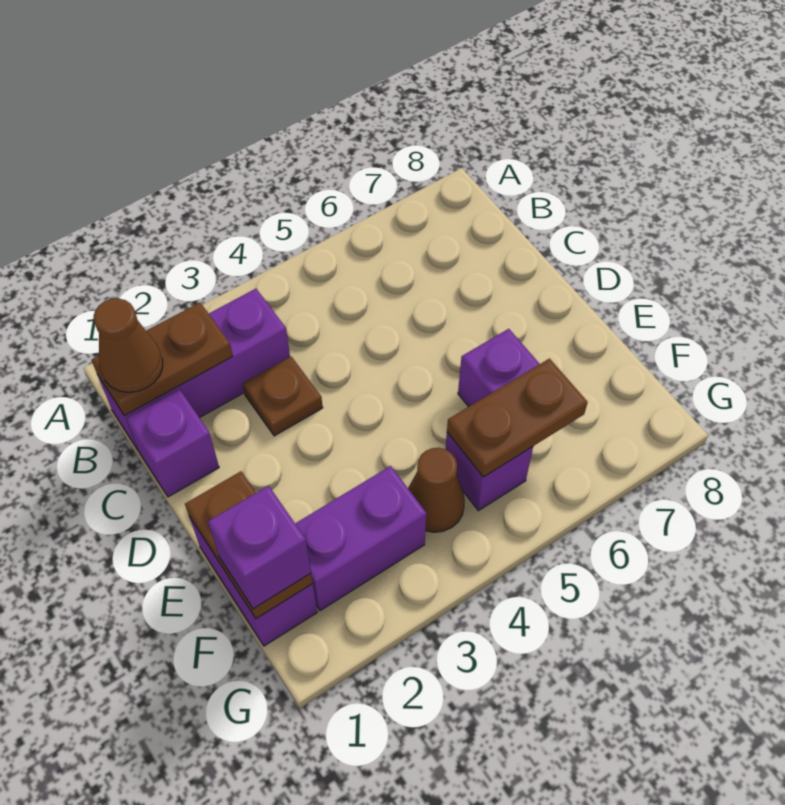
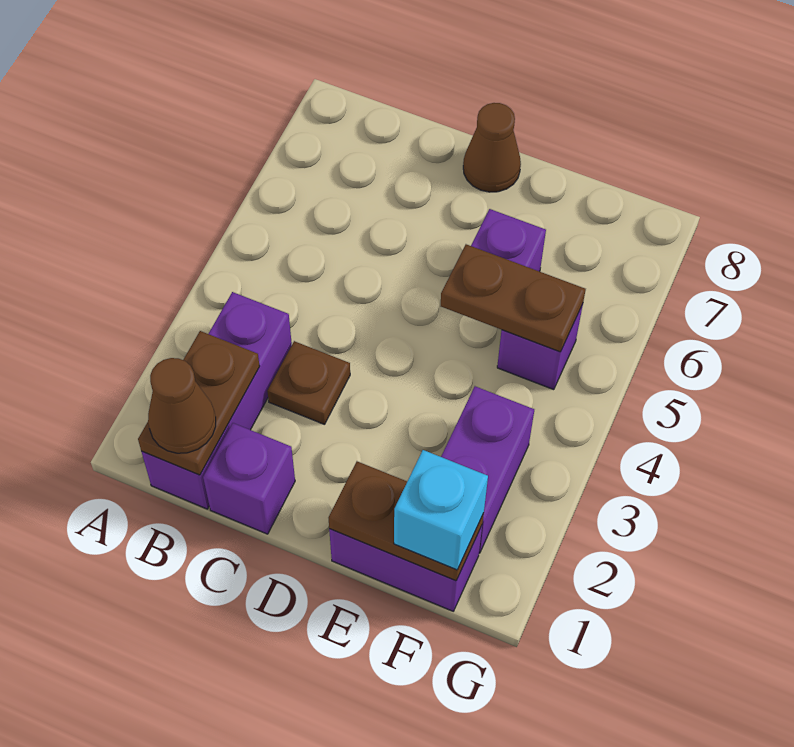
purple 1x1 brick [208,486,311,609] -> cyan 1x1 brick [394,450,488,570]
brown 1x1 cone [408,448,465,532] -> brown 1x1 cone moved to [463,103,521,192]
brown 1x2 plate [447,359,588,477] -> brown 1x2 plate turned to [441,244,586,352]

